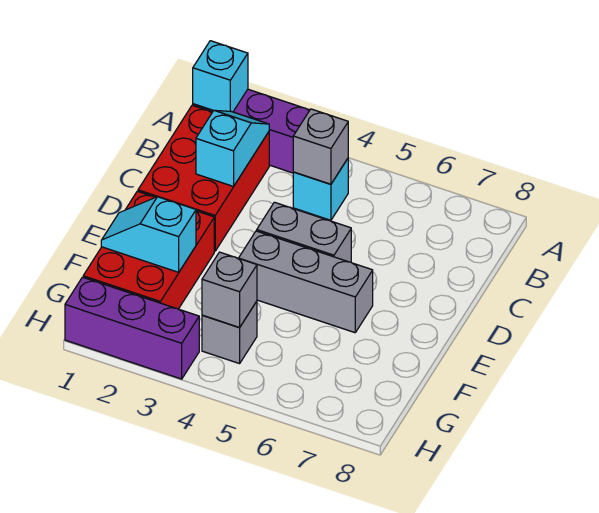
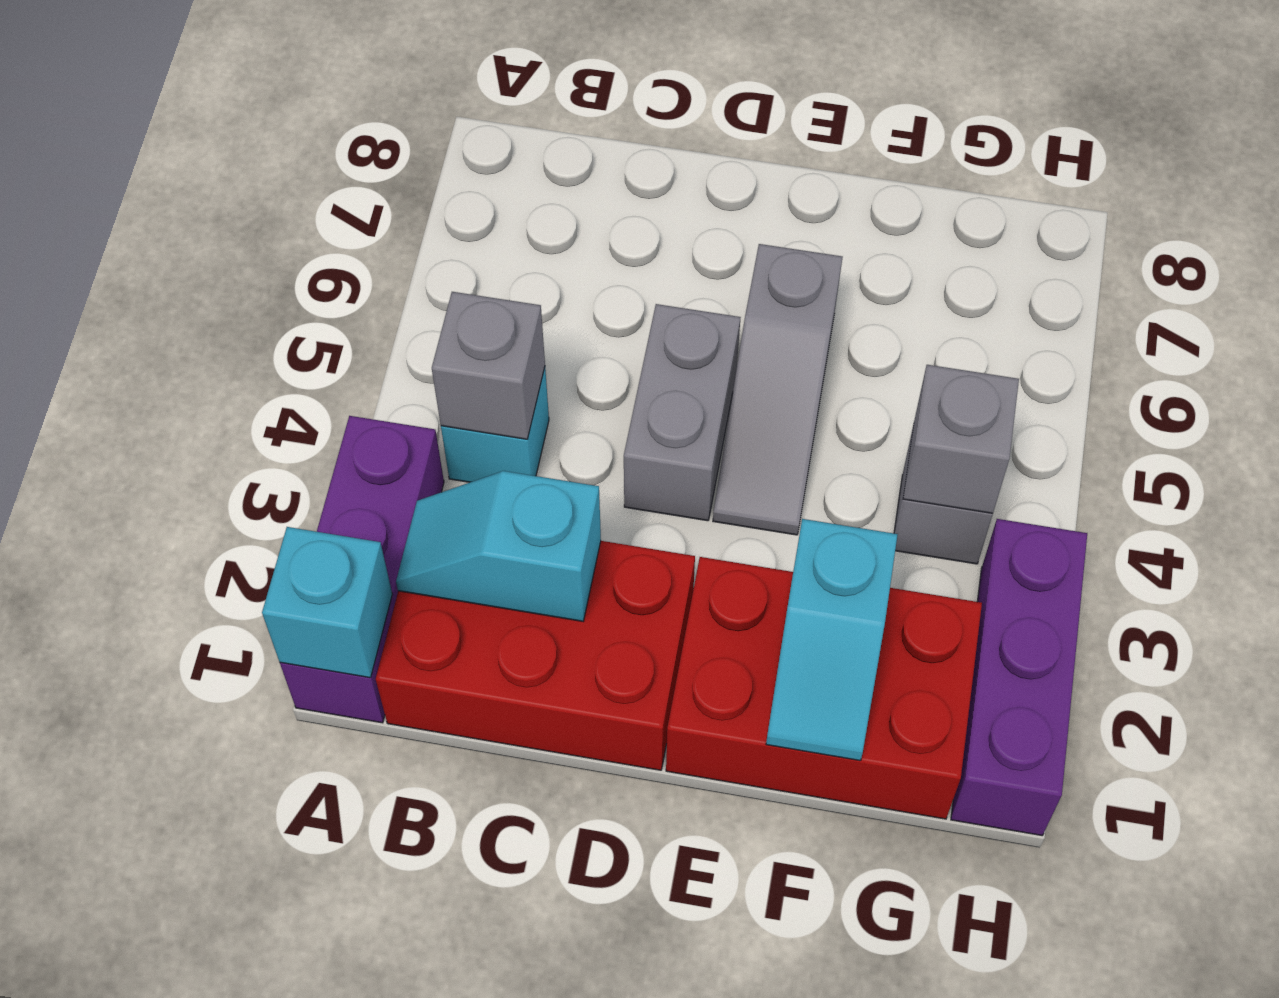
grey 1x3 brick [239,231,373,333] -> grey 1x3 slope [713,244,842,535]

